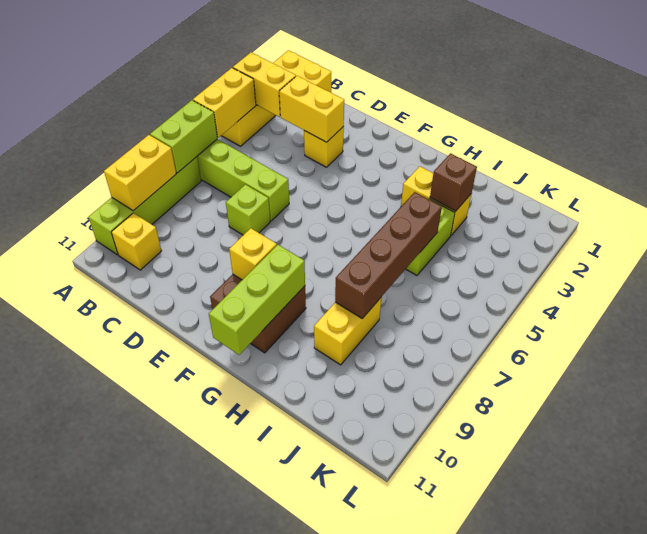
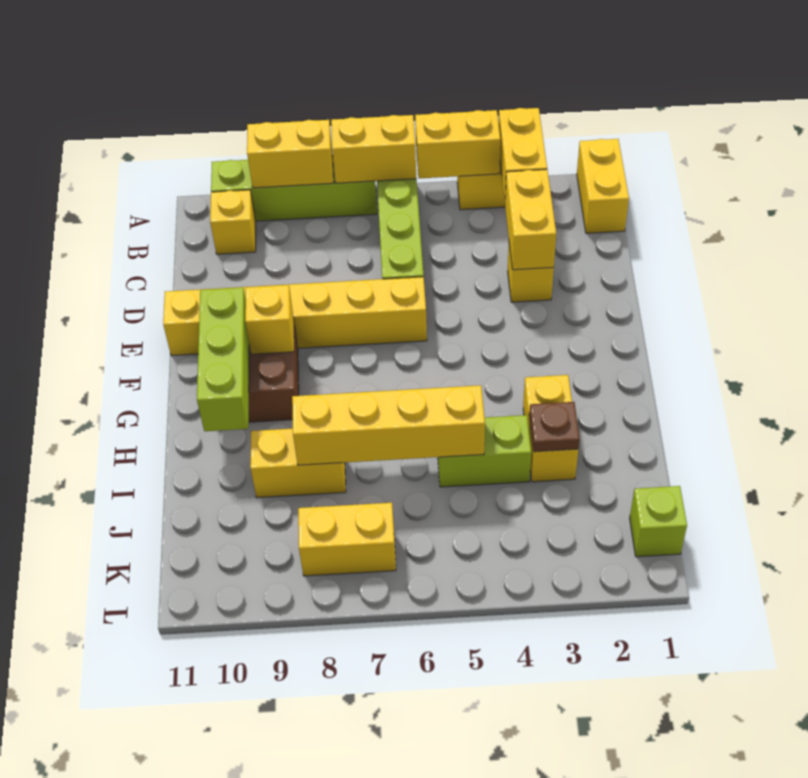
lime 1x2 brick [150,100,217,173] -> yellow 1x2 brick [331,115,416,183]
lime 1x1 brick [226,184,270,235] -> lime 1x1 brick moved to [630,486,687,557]
none -> yellow 1x6 brick [163,277,427,356]
lime 1x3 brick [209,245,305,355] -> lime 1x3 brick turned to [197,288,249,431]
brown 1x1 brick [430,153,477,211] -> brown 1x1 plate [529,402,580,452]
brown 1x4 brick [335,192,442,319] -> yellow 1x4 brick [292,385,485,465]
none -> yellow 1x2 brick [298,503,396,576]

